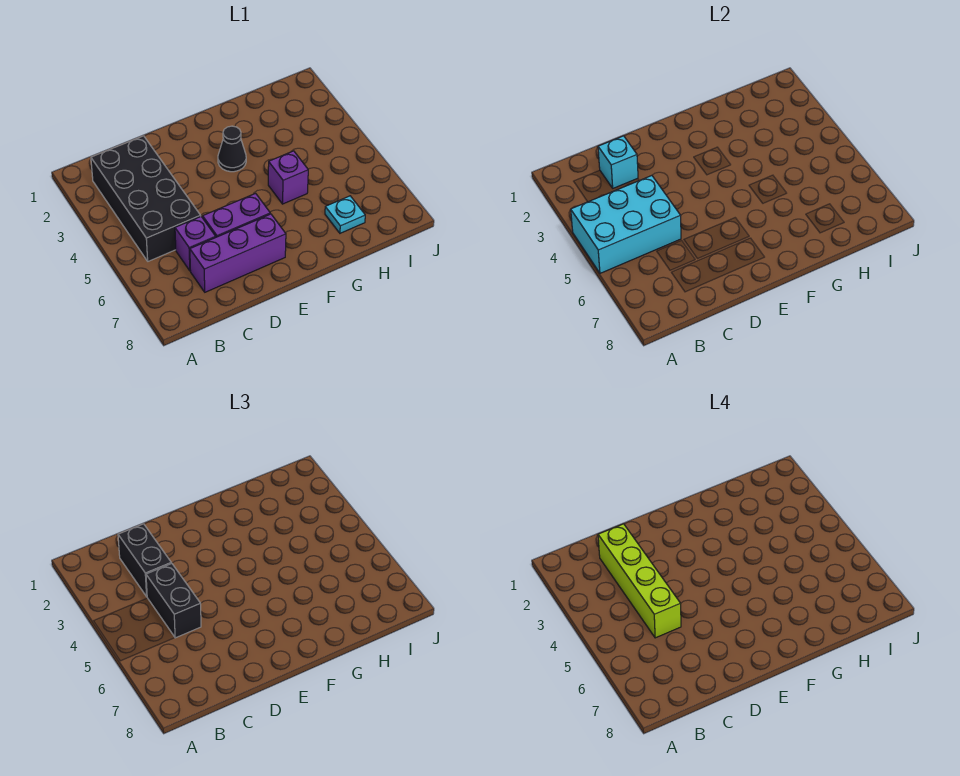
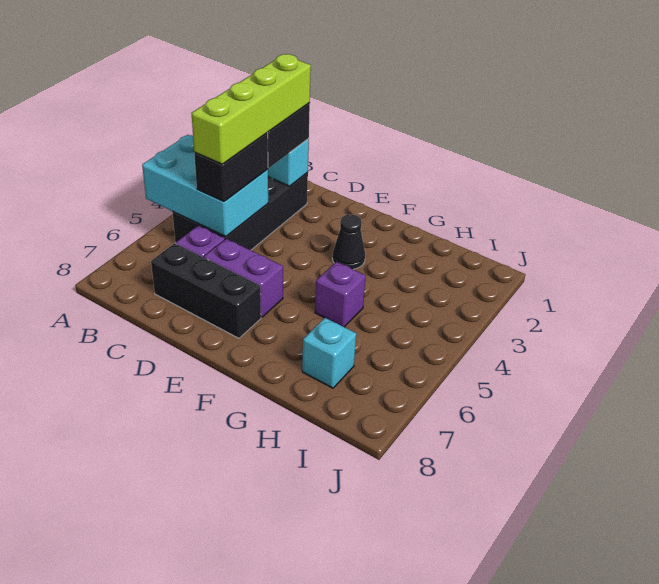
purple 1x3 brick [190,214,286,292] -> black 1x3 brick [151,243,261,338]
cyan 1x1 plate [325,196,365,233] -> cyan 1x1 brick [302,318,356,388]

